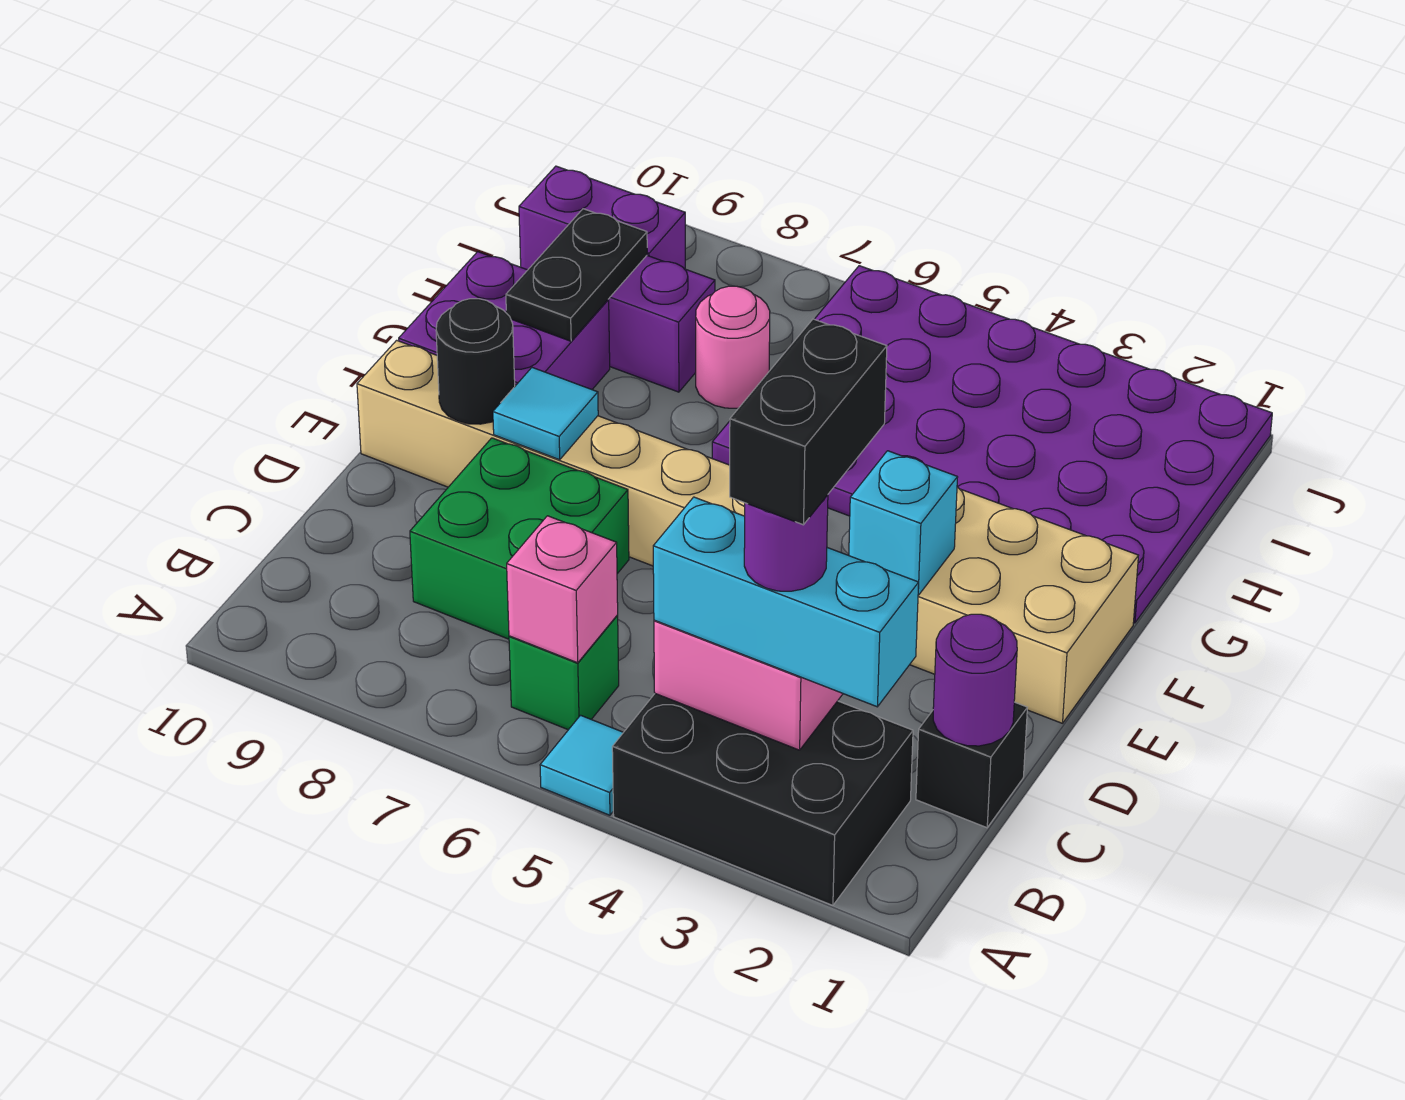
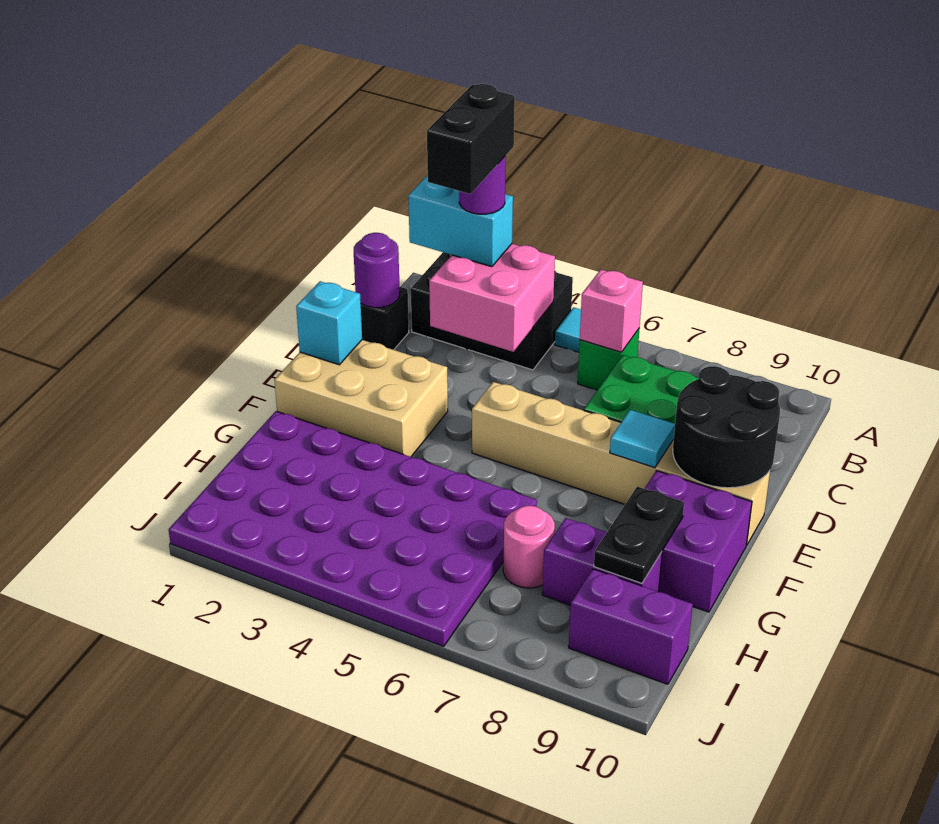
cyan 1x3 brick [653,497,919,707] -> cyan 1x2 brick [408,175,513,267]
cyan 1x1 brick [849,451,958,595] -> cyan 1x1 brick moved to [296,281,362,365]
black 1x1 round brick [436,299,515,424] -> black 2x2 round brick [673,366,780,488]

